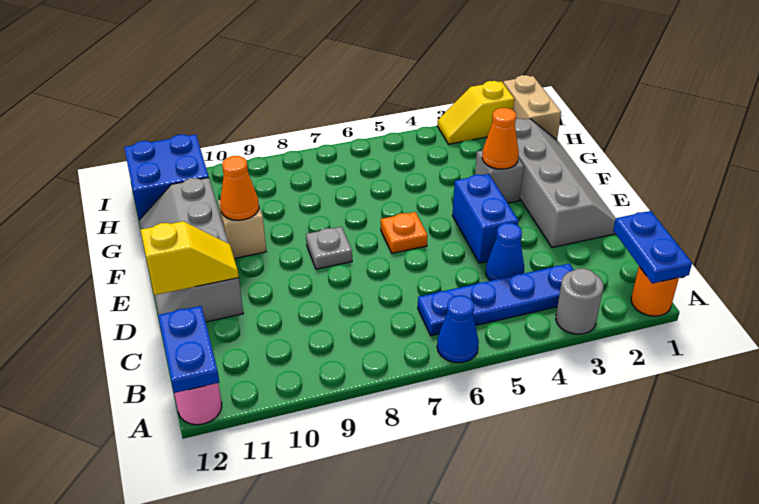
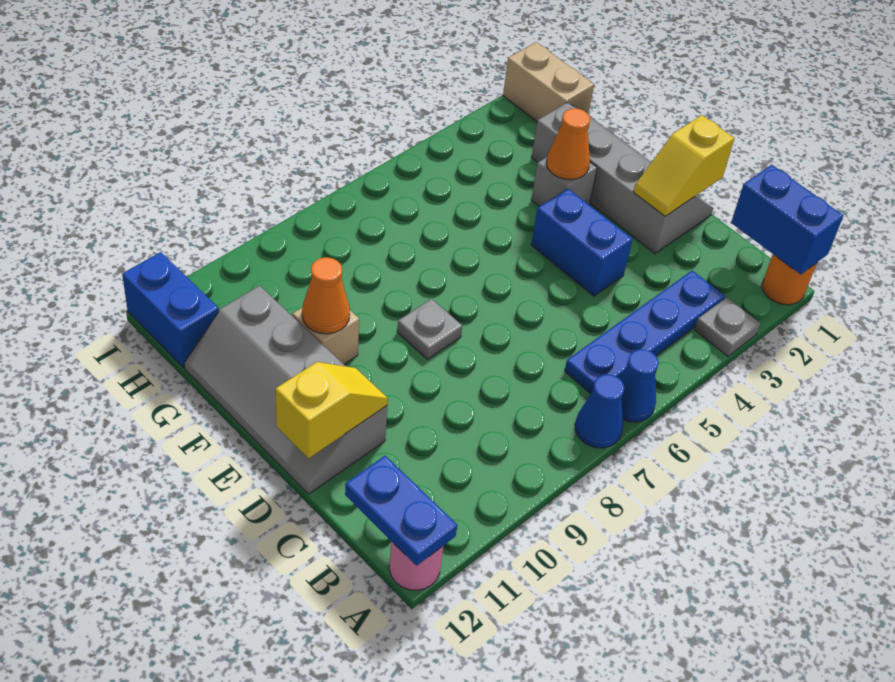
blue 1x2 plate [613,211,692,284] -> blue 1x2 brick [731,165,843,275]
grey 1x1 round brick [556,268,603,334] -> grey 1x1 plate [695,297,760,356]
blue 1x1 cone [486,223,524,281] -> blue 1x1 cone moved to [575,374,624,448]
orange 1x1 plate [381,212,427,253] -> none
blue 2x2 brick [124,134,209,220] -> blue 1x2 brick [122,252,219,368]
yellow 1x2 slope [437,81,514,144] -> yellow 1x2 slope moved to [633,115,734,216]

